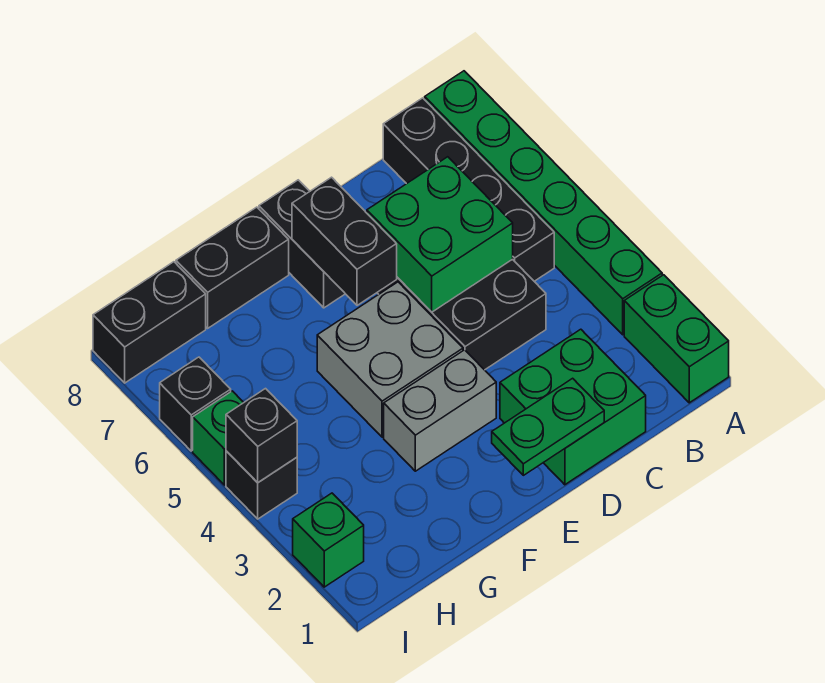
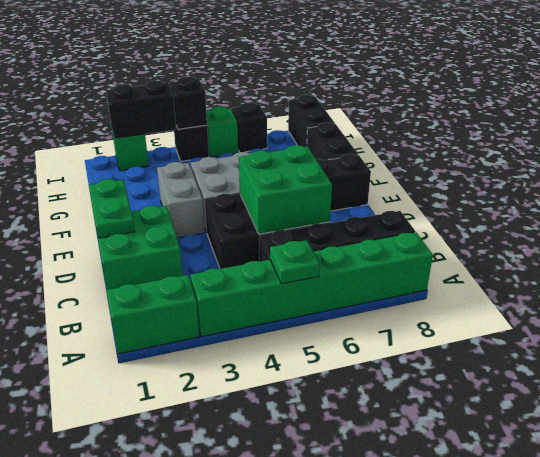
none -> green 1x1 plate [270,240,320,284]
black 1x2 brick [292,177,397,305] -> black 1x2 brick moved to [106,81,176,138]

